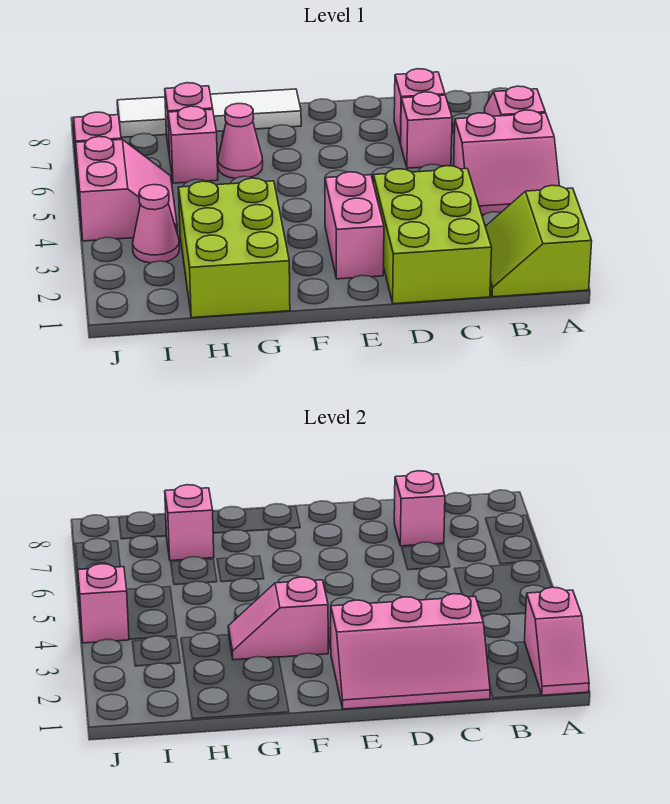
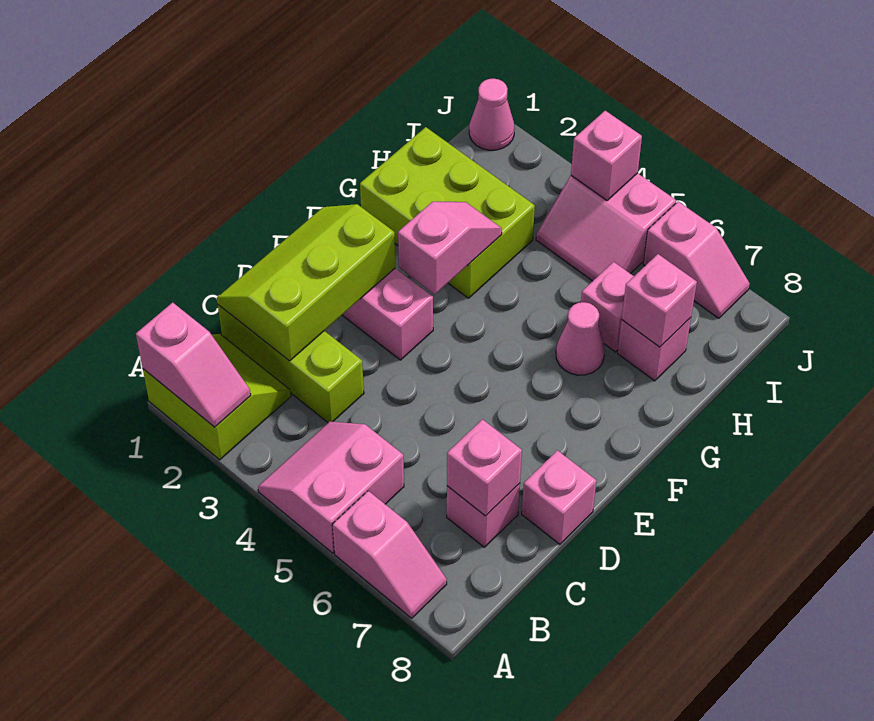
pink 1x2 slope [524,587,589,695] -> pink 1x2 slope turned to [136,302,251,427]
lime 2x3 brick [373,166,492,304] -> lime 1x3 brick [218,305,364,422]
pink 2x3 slope [331,594,490,709] -> lime 2x3 slope [217,204,395,361]
pink 1x1 brick [401,92,452,168] -> pink 1x1 brick moved to [522,450,596,544]
white 1x4 tile [117,89,301,137] -> none
pink 1x1 cone [133,185,180,263] -> pink 1x1 cone moved to [469,78,515,150]

